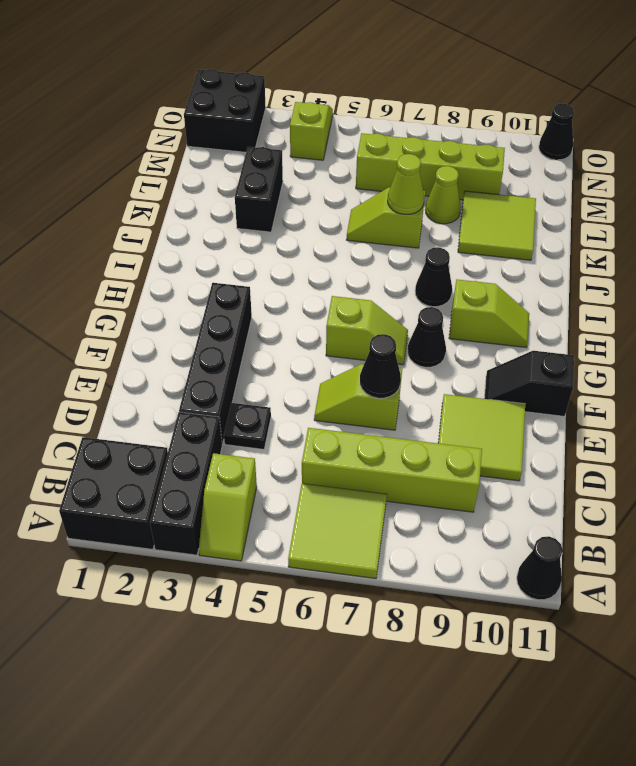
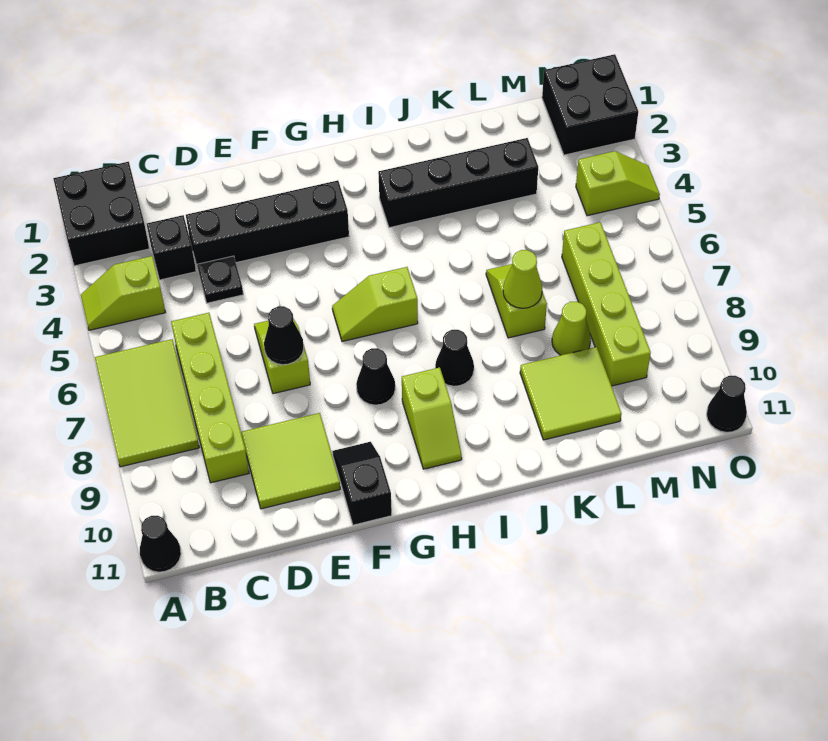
black 1x3 brick [150,412,222,555] -> black 1x1 brick [147,215,196,280]
lime 2x2 tile [288,484,387,579] -> lime 2x3 tile [95,339,199,467]
lime 1x2 slope [326,296,408,365] -> lime 1x2 slope turned to [332,267,418,342]
black 1x2 brick [235,147,283,232] -> black 1x4 brick [378,138,538,228]

